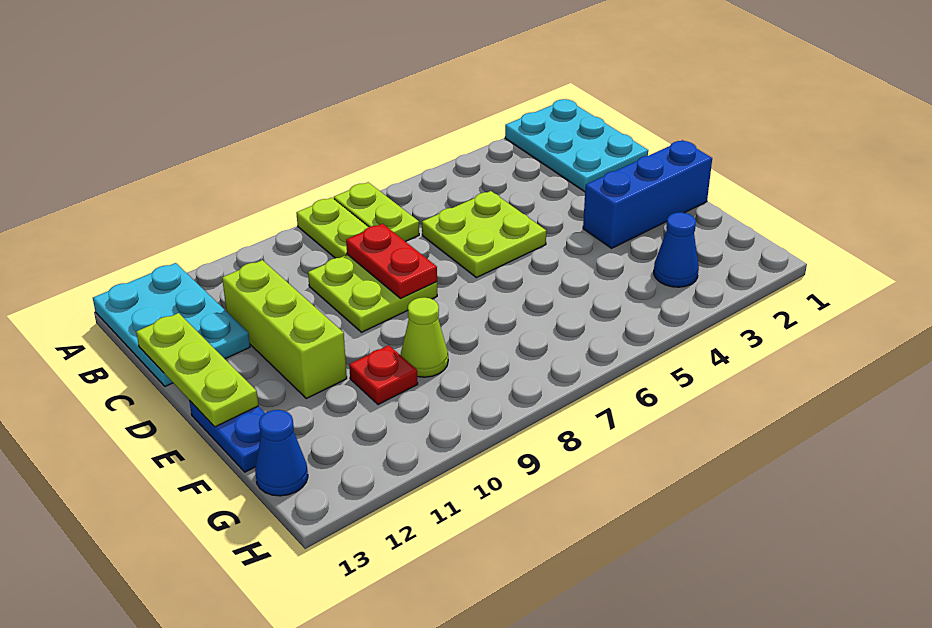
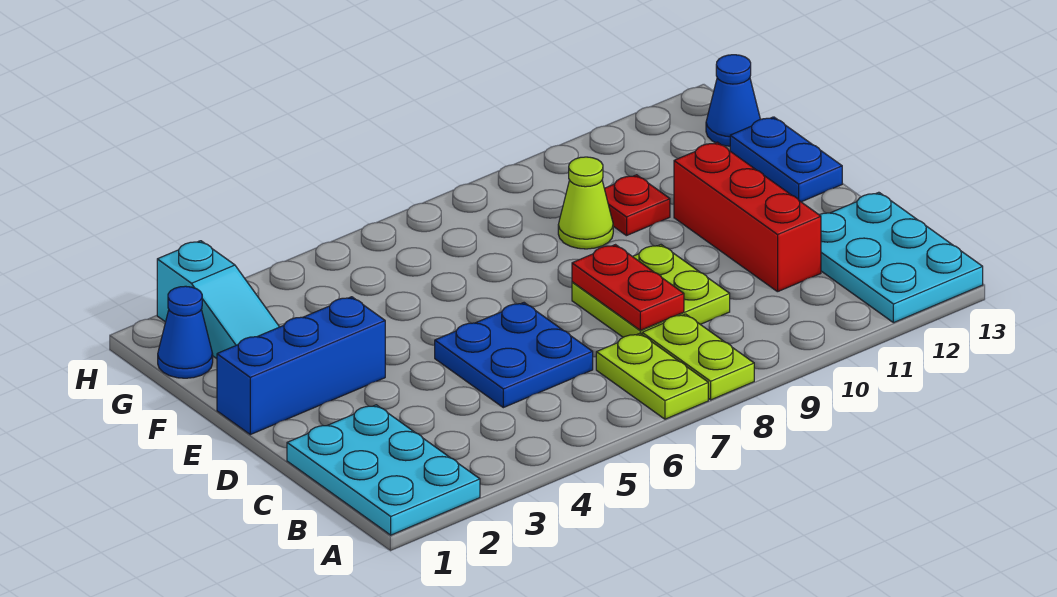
lime 2x2 plate [422,191,546,278] -> blue 2x2 plate [435,303,593,408]
lime 1x3 brick [222,260,347,398] -> red 1x3 brick [674,142,821,292]
lime 1x3 plate [136,313,258,427] -> none
none -> cyan 1x3 slope [157,241,279,359]
blue 1x1 cone [654,212,699,287] -> blue 1x1 cone moved to [158,286,213,378]

